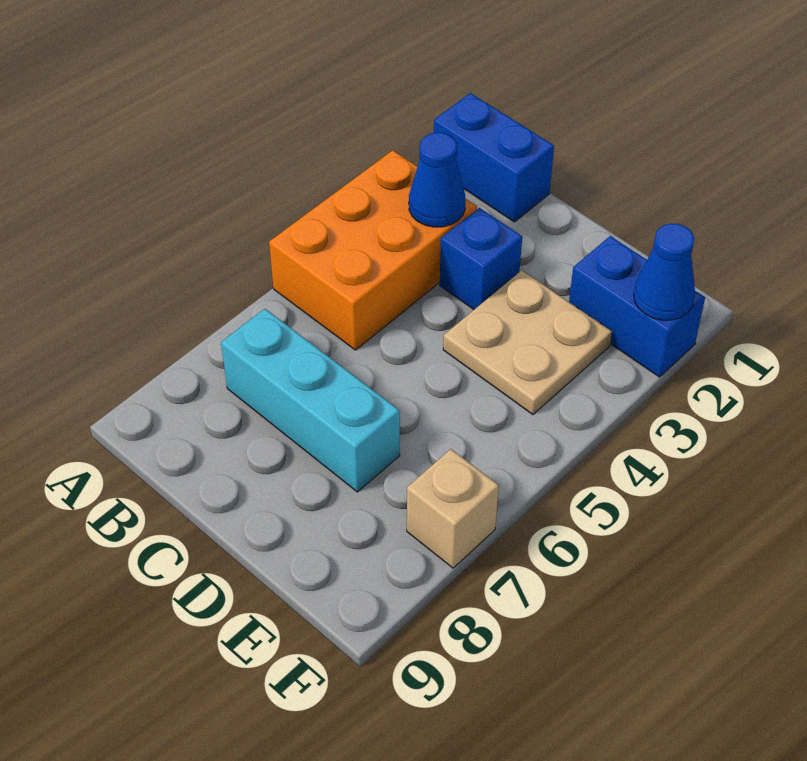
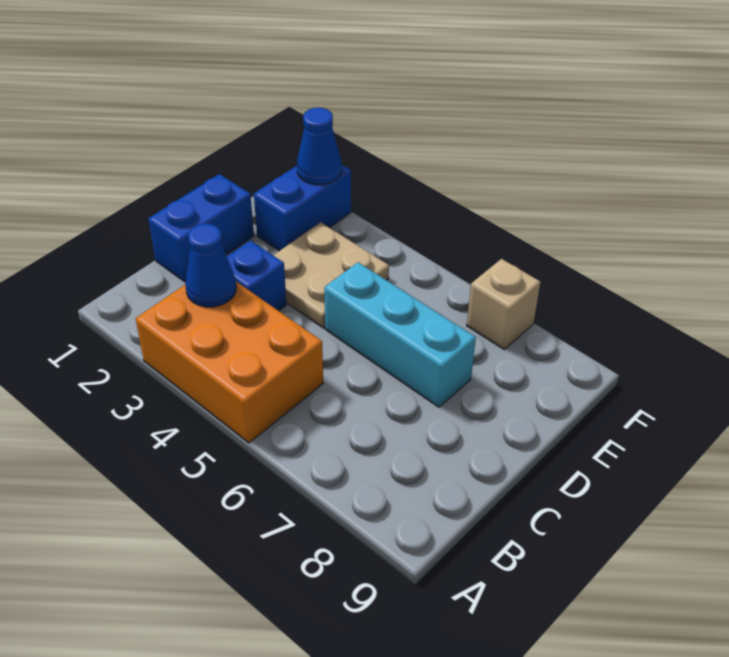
blue 1x2 brick [434,93,554,222] -> blue 1x2 brick moved to [149,174,254,282]
cyan 1x3 brick [221,309,400,492] -> cyan 1x3 brick turned to [324,262,476,407]

